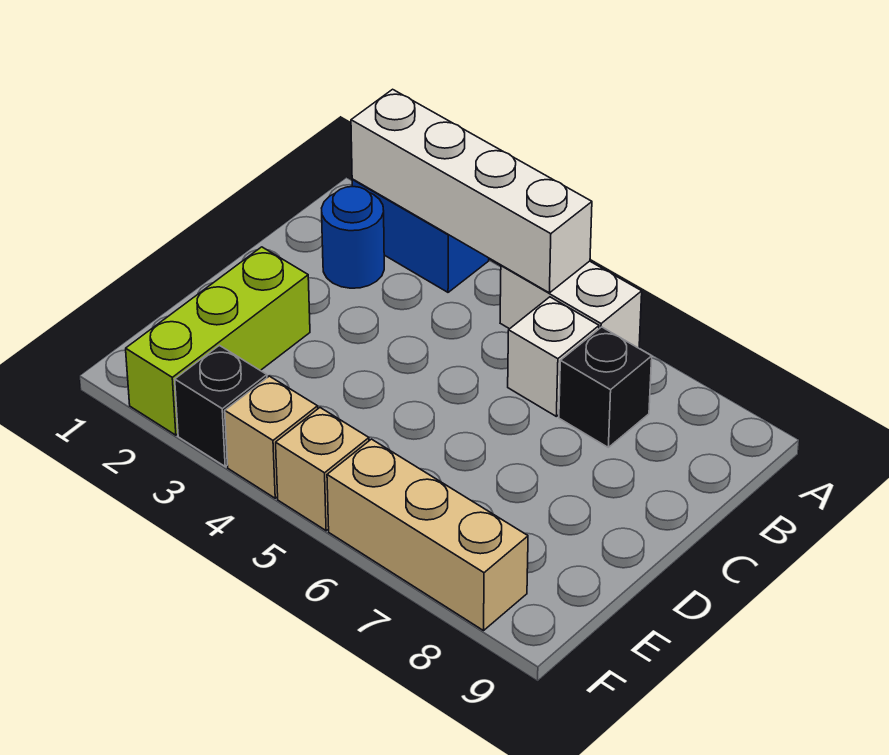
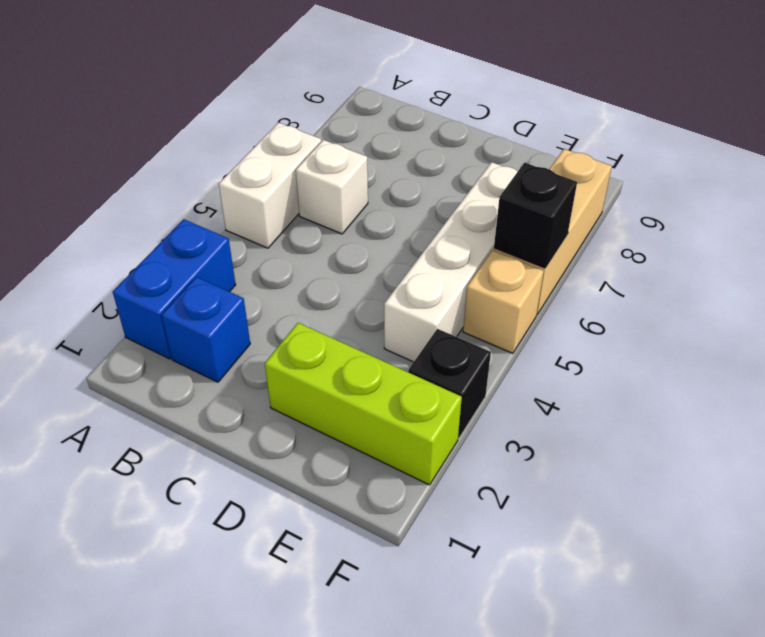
white 1x4 brick [351,89,592,293] -> white 1x4 brick moved to [384,162,518,362]
blue 1x1 round brick [322,187,384,288] -> blue 1x1 brick [161,277,250,382]
black 1x1 brick [559,327,652,447] -> black 1x1 brick moved to [494,163,577,268]
tan 1x1 brick [225,376,318,498] -> none

